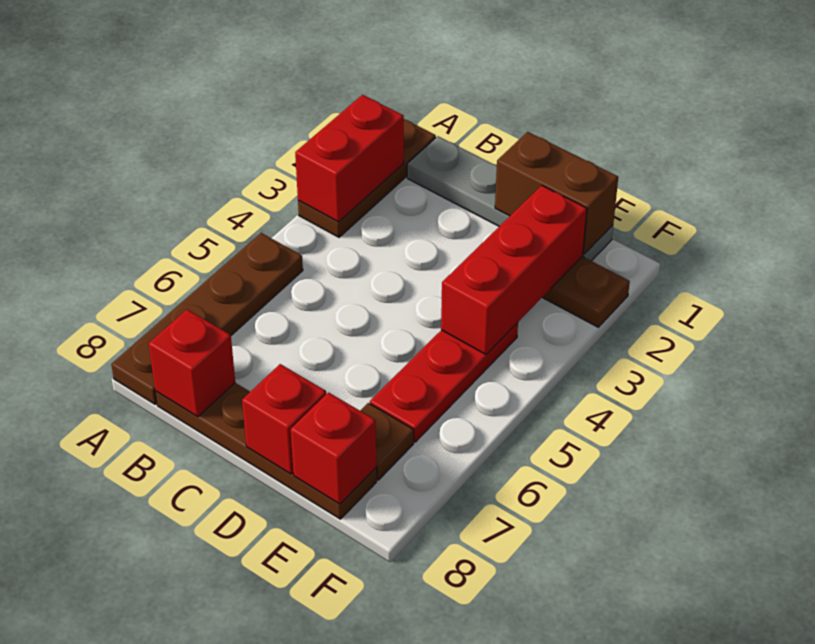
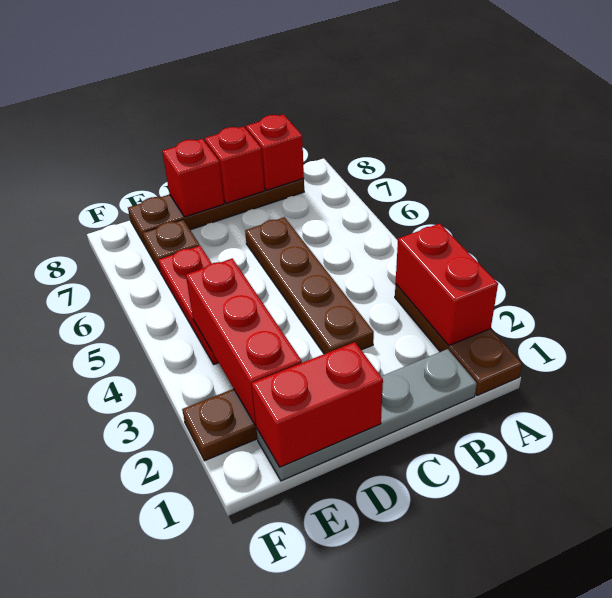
brown 1x4 plate [111,233,303,404] -> brown 1x4 plate moved to [245,217,374,354]
brown 1x2 brick [495,132,618,254] -> red 1x2 brick [252,342,383,467]
red 1x1 brick [291,392,376,504] -> red 1x1 brick moved to [205,126,265,203]

